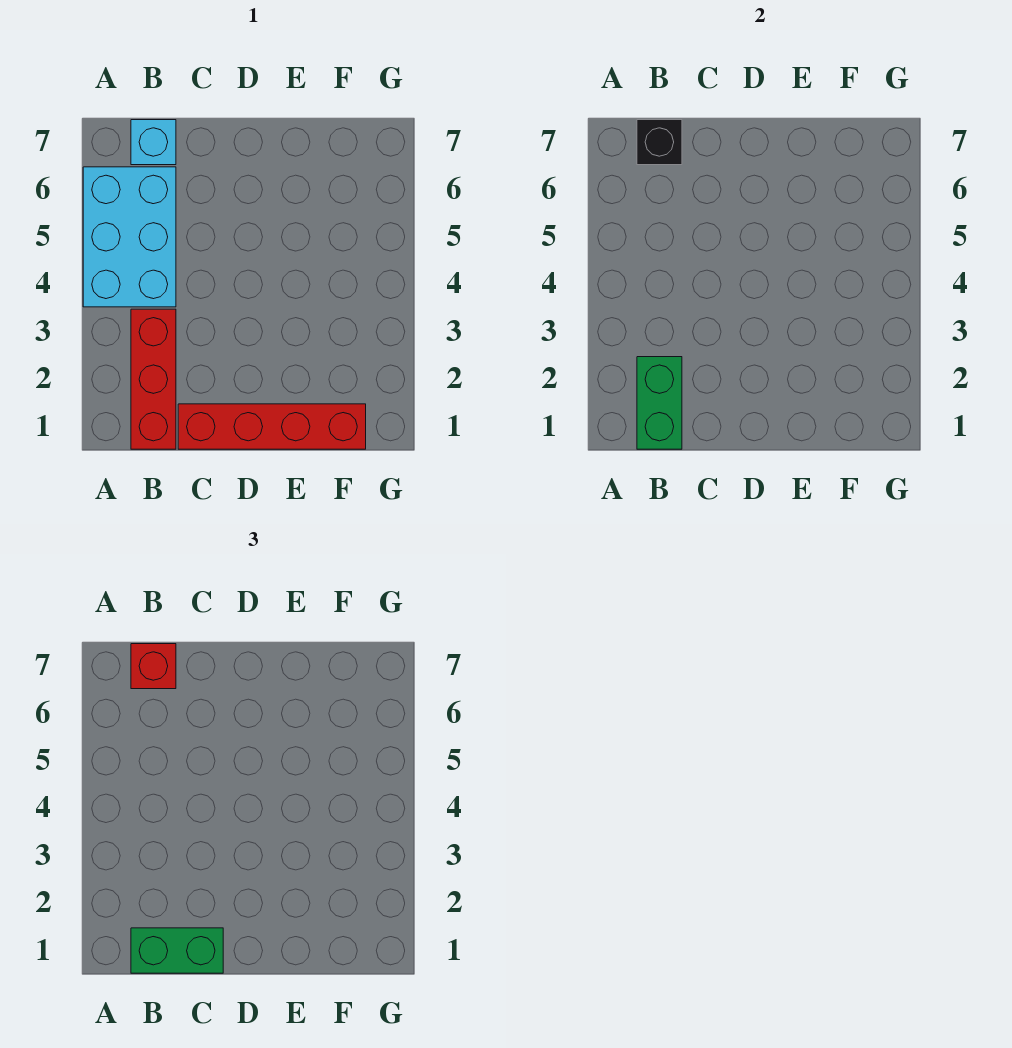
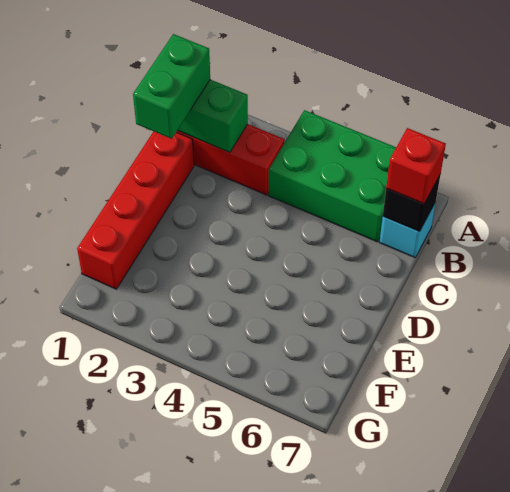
cyan 2x3 brick [83,167,176,307] -> green 2x3 brick [268,110,396,242]

